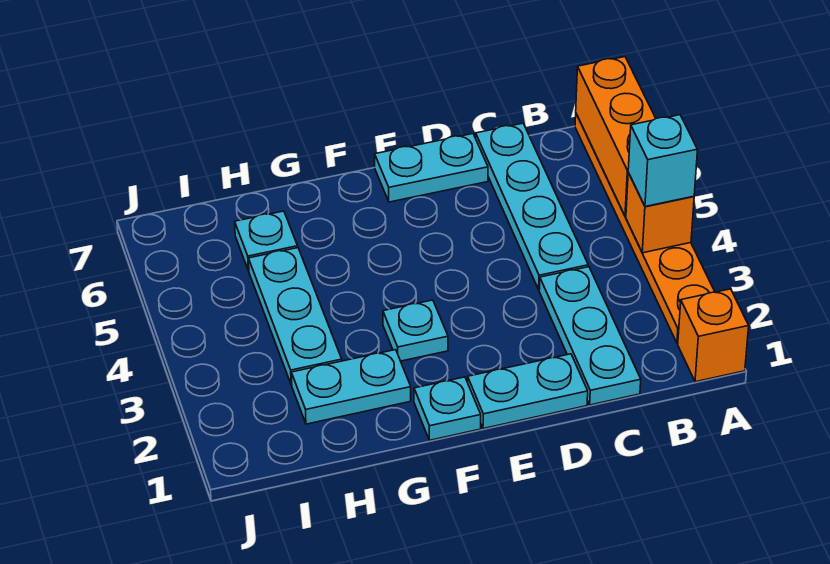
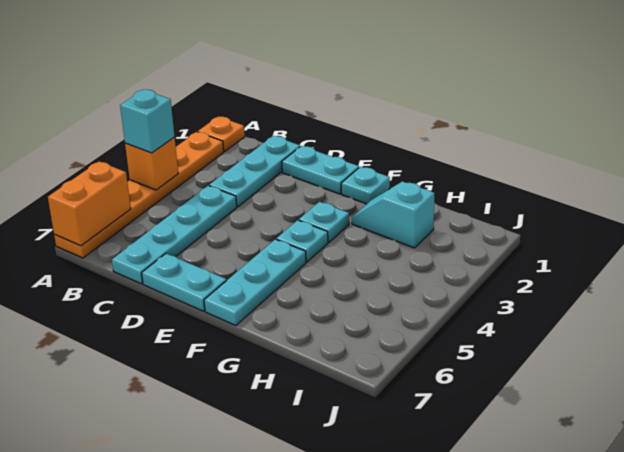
orange 1x1 brick [678,289,749,382] -> orange 1x1 plate [198,116,245,152]
orange 1x3 brick [576,57,656,216] -> orange 1x2 brick [48,162,131,246]
cyan 1x2 plate [291,350,411,424] -> cyan 1x2 slope [352,181,434,248]
cyan 1x3 plate [248,248,342,385] -> cyan 1x3 plate moved to [204,239,306,326]
cyan 1x1 plate [235,211,298,271] -> cyan 1x1 plate moved to [276,220,328,262]

